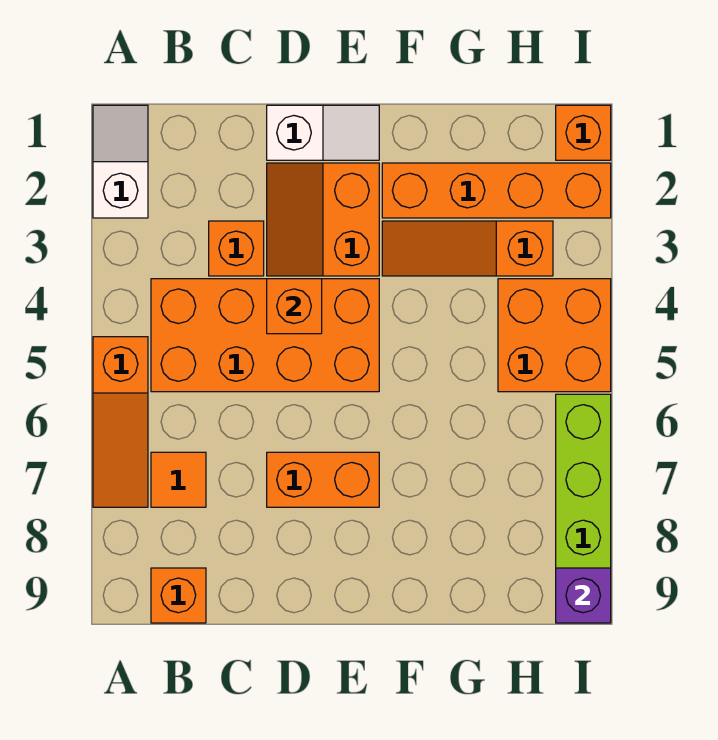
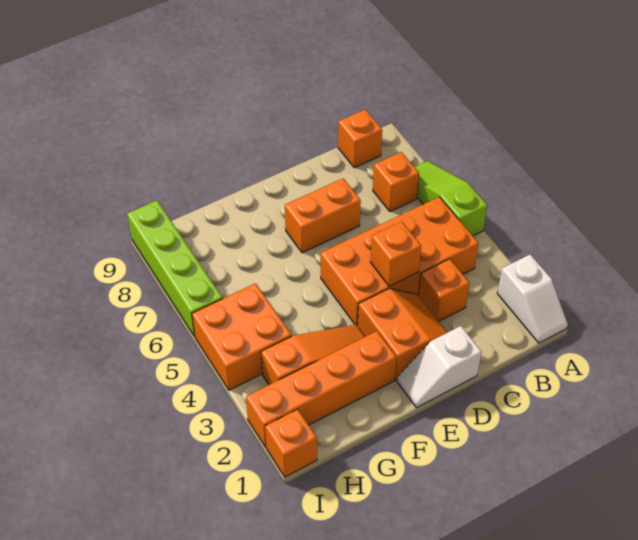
orange 1x3 slope [93,337,148,507] -> lime 1x3 slope [415,161,487,236]
orange 1x1 tile [151,452,206,507] -> orange 1x1 brick [373,152,419,212]
purple 1x1 brick [556,568,611,623] -> none

